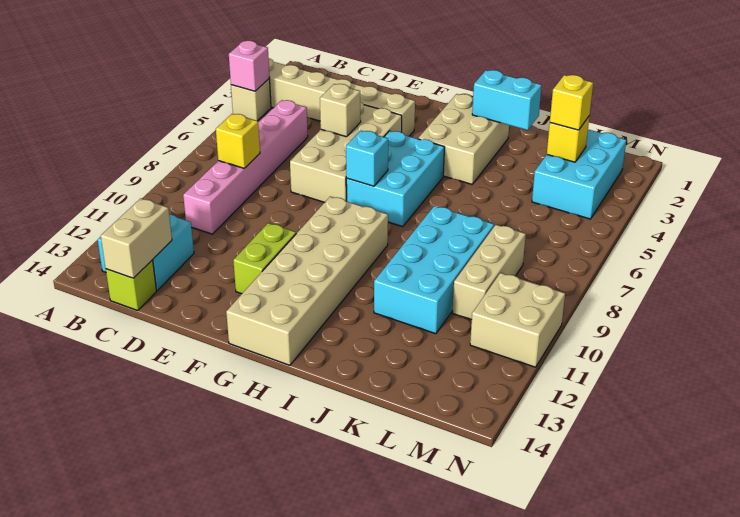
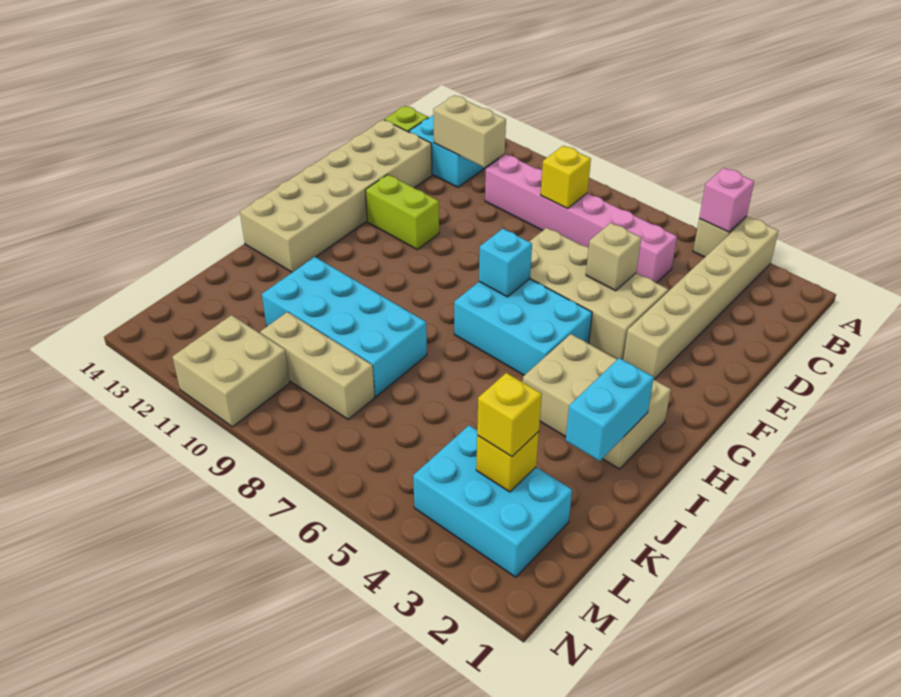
tan 1x2 brick [101,198,172,278] -> tan 1x2 brick moved to [433,95,506,168]
tan 2x6 brick [226,196,388,365] -> tan 2x6 brick turned to [240,120,432,272]

